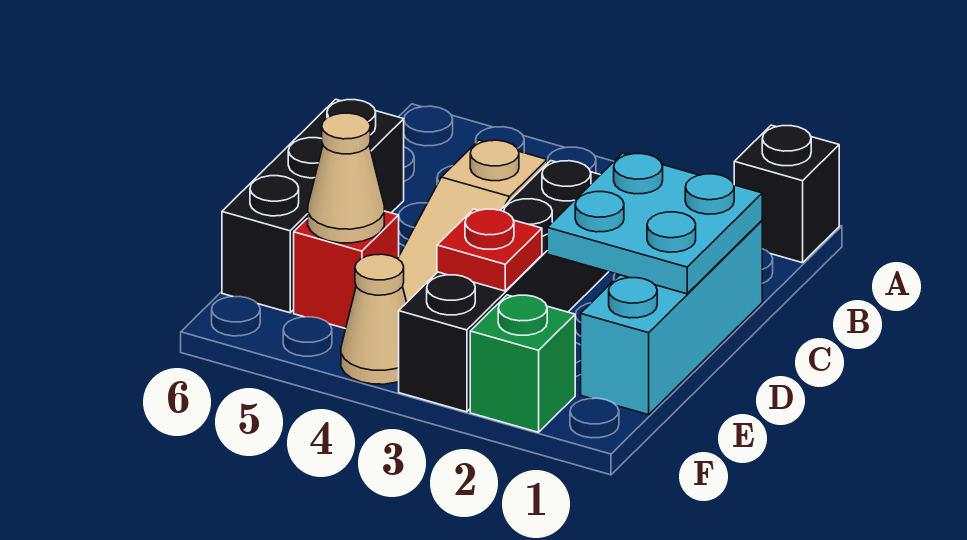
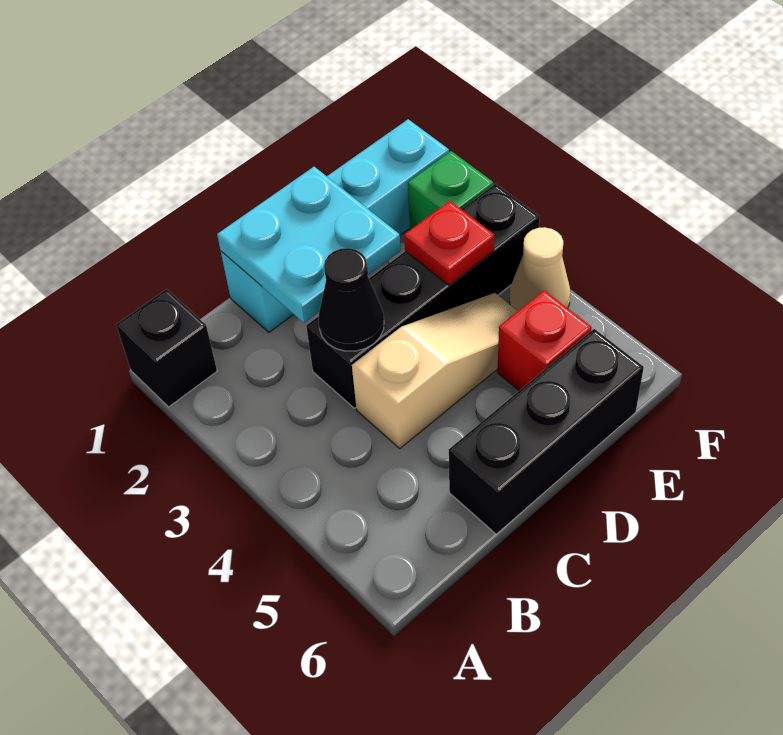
cyan 1x3 brick [581,221,762,415] -> cyan 1x4 brick [221,119,449,332]
none -> black 1x1 cone [319,248,384,351]
tan 1x1 cone [308,113,384,243] -> none

